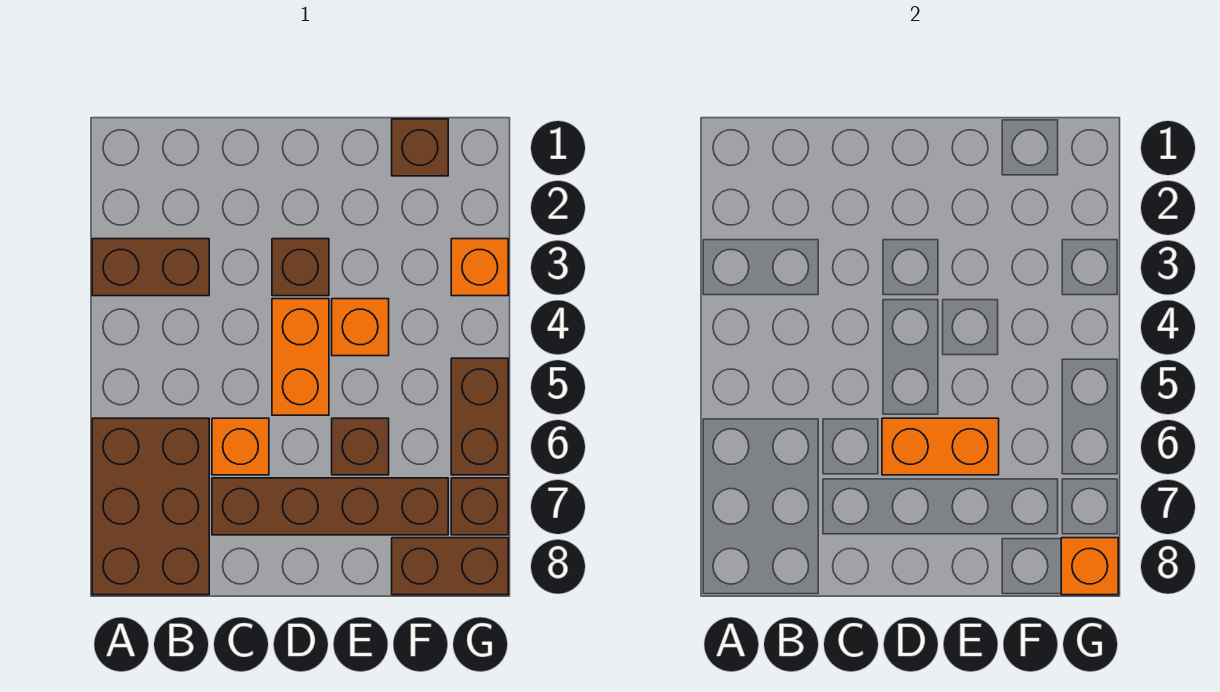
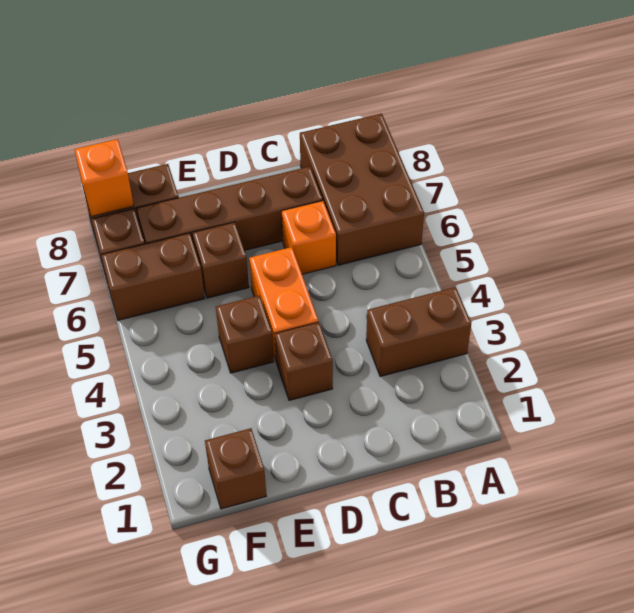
orange 1x2 brick [882,418,999,475] -> none
orange 1x1 brick [332,299,389,356] -> brown 1x1 brick [216,296,274,373]
orange 1x1 brick [451,239,508,296] -> none
brown 1x2 brick [451,358,508,475] -> brown 1x2 brick turned to [101,233,205,320]

